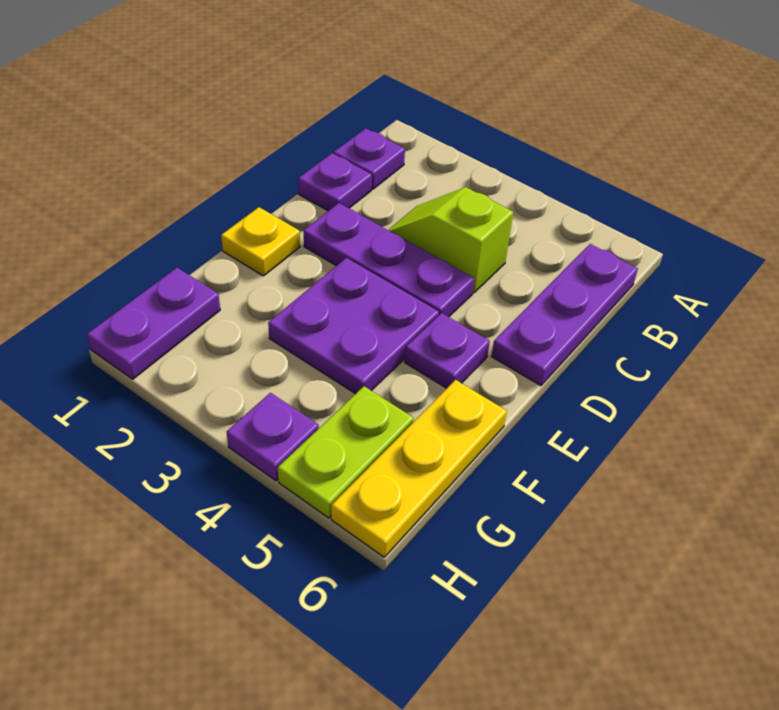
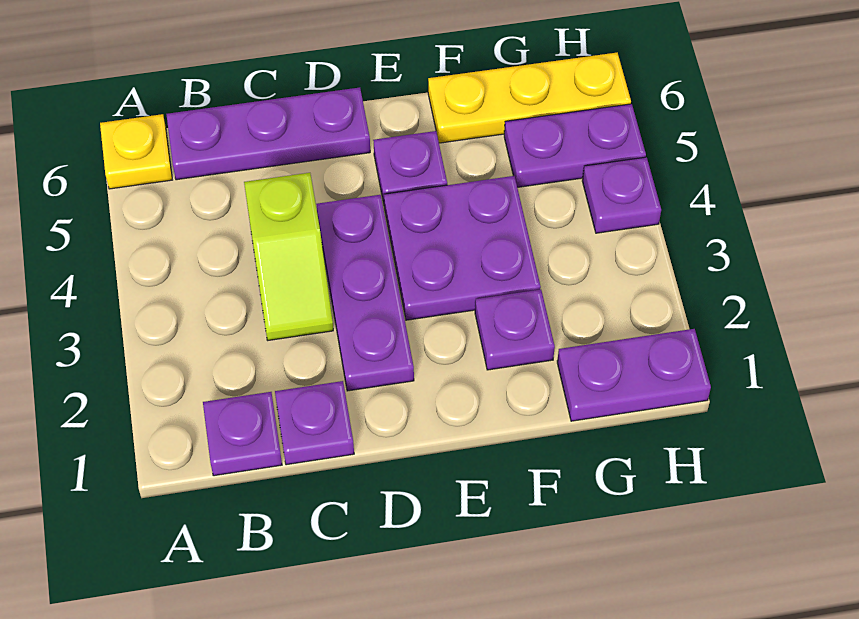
yellow 1x1 plate [221,207,300,276] -> yellow 1x1 plate moved to [100,114,172,189]
none -> purple 1x1 plate [475,289,555,370]
lime 1x2 plate [278,386,414,518] -> purple 1x2 plate [504,104,646,187]

